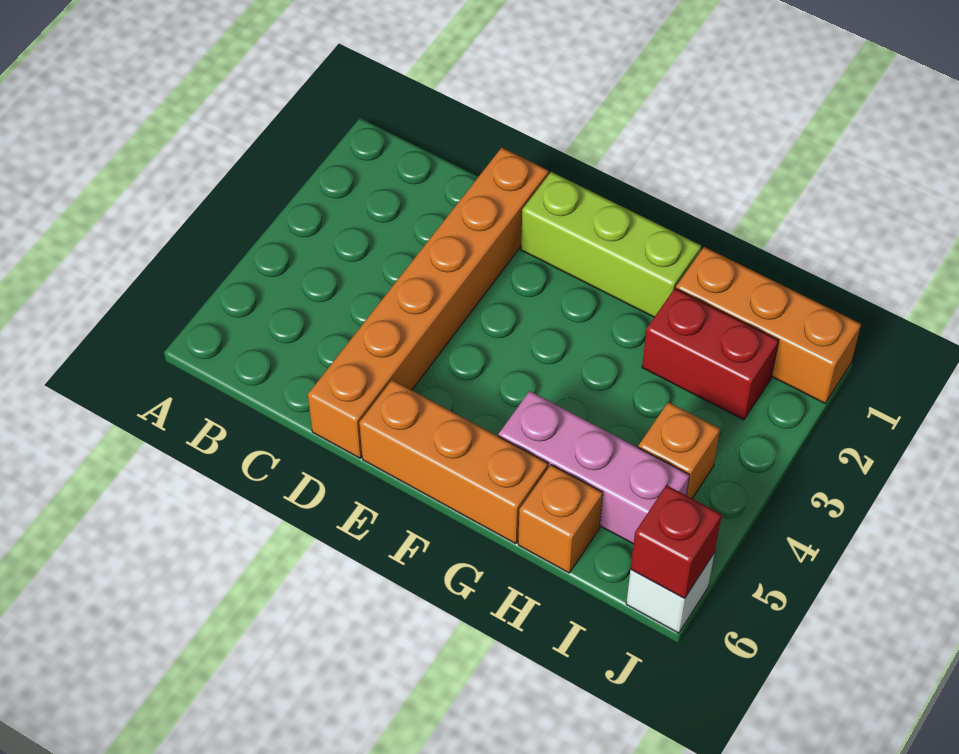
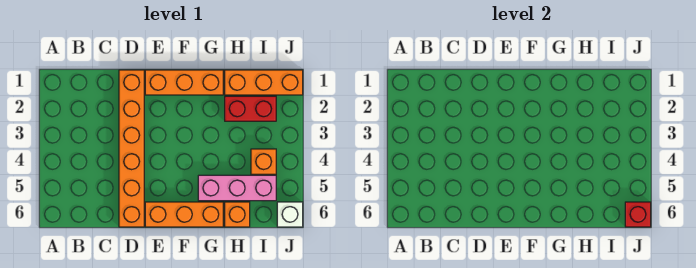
lime 1x3 brick [521,172,701,317] -> orange 1x3 brick [145,70,223,95]

